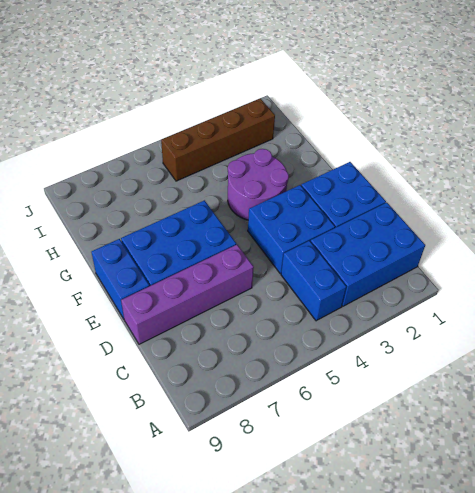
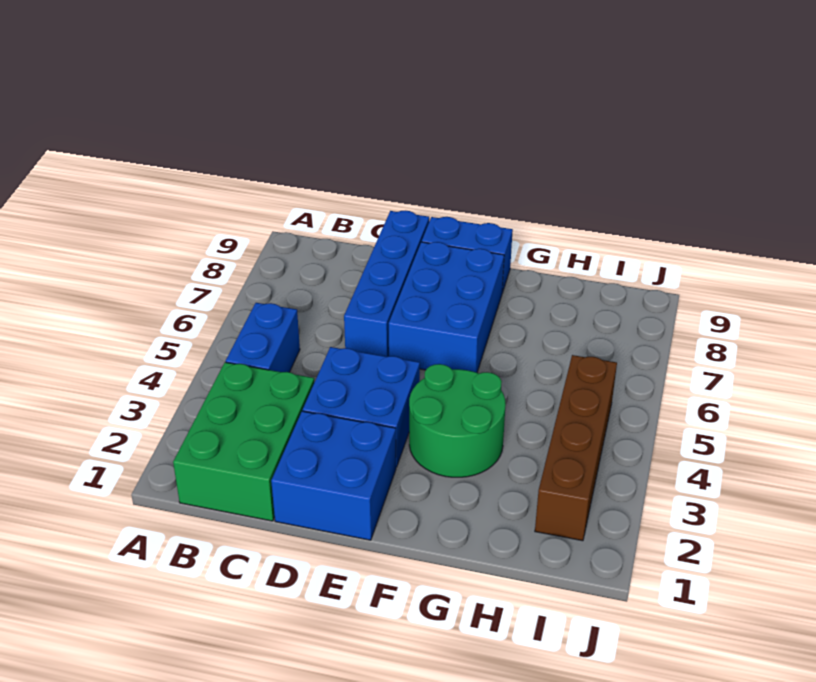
blue 2x3 brick [310,202,425,306] -> green 2x3 brick [173,362,314,521]
blue 1x2 brick [281,241,346,321] -> blue 1x2 brick turned to [226,303,300,372]
purple 1x4 brick [121,244,254,344] -> blue 1x4 brick [344,210,429,357]
purple 2x2 round brick [228,149,289,220] -> green 2x2 round brick [409,364,506,477]

